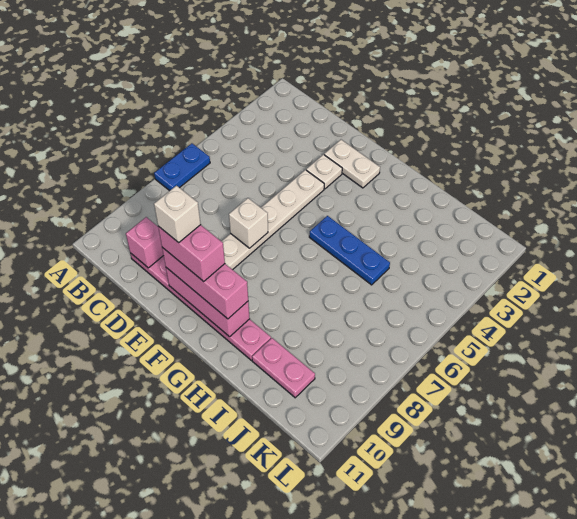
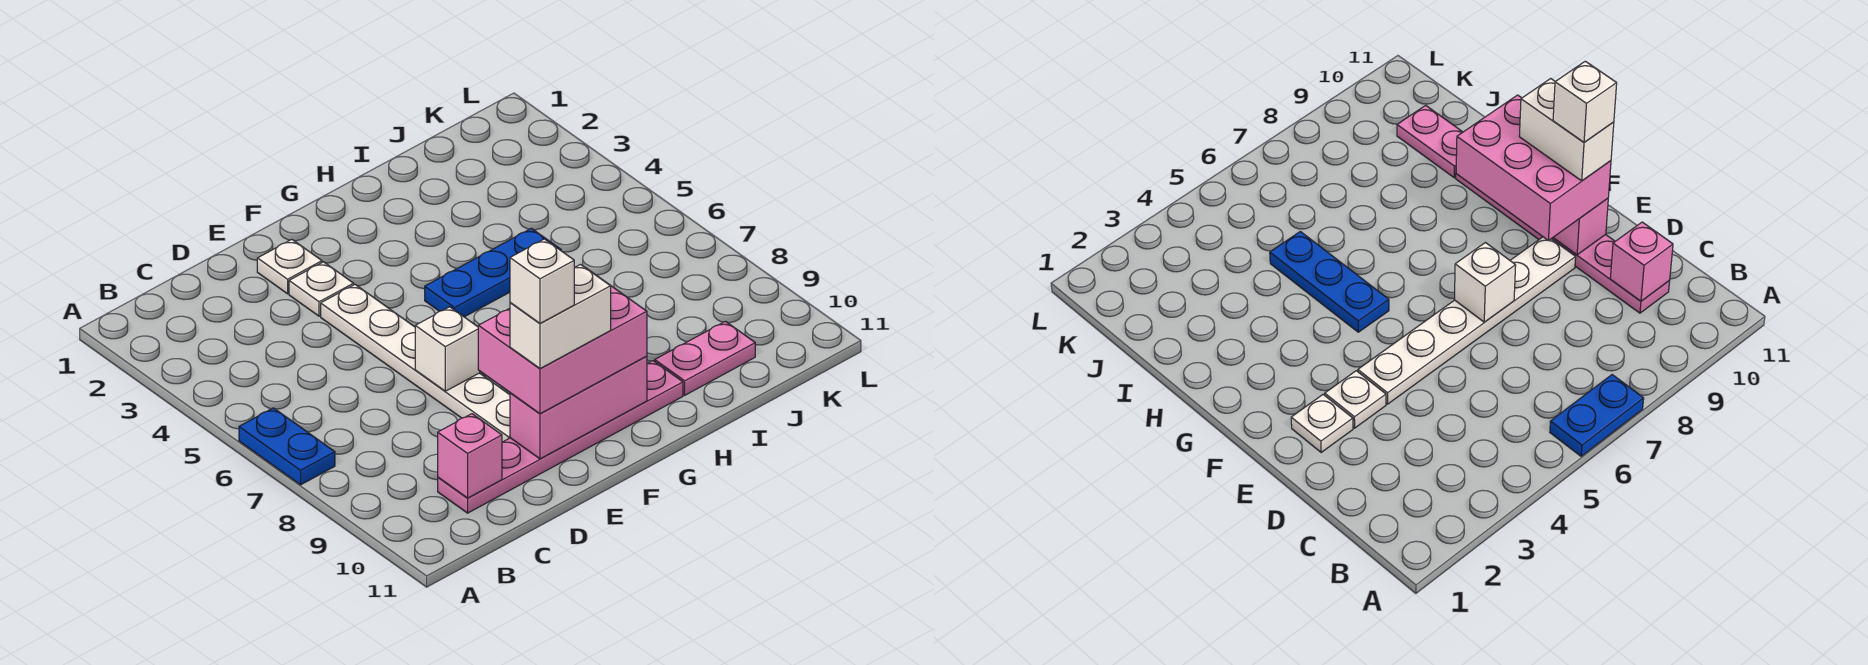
white 1x2 plate [324,140,380,188] -> white 1x1 plate [257,240,322,294]
pink 1x3 brick [162,247,248,319] -> pink 2x3 brick [478,270,647,414]
pink 1x2 brick [158,225,225,281] -> white 1x2 brick [510,265,611,369]

